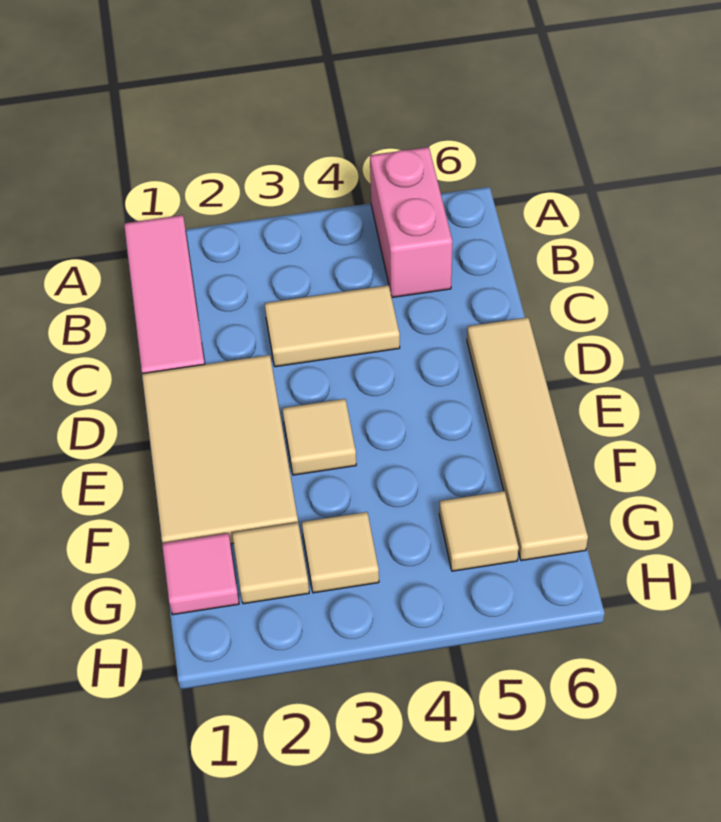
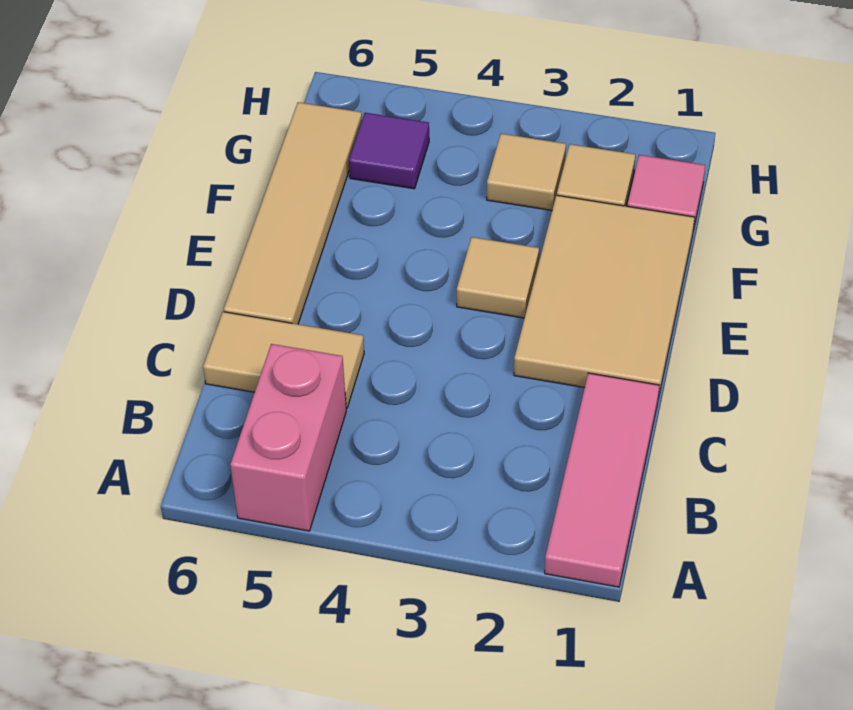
tan 1x2 tile [265,285,400,367] -> tan 1x2 tile moved to [203,312,364,408]
tan 1x1 tile [439,491,519,571] -> purple 1x1 tile [349,113,429,189]

